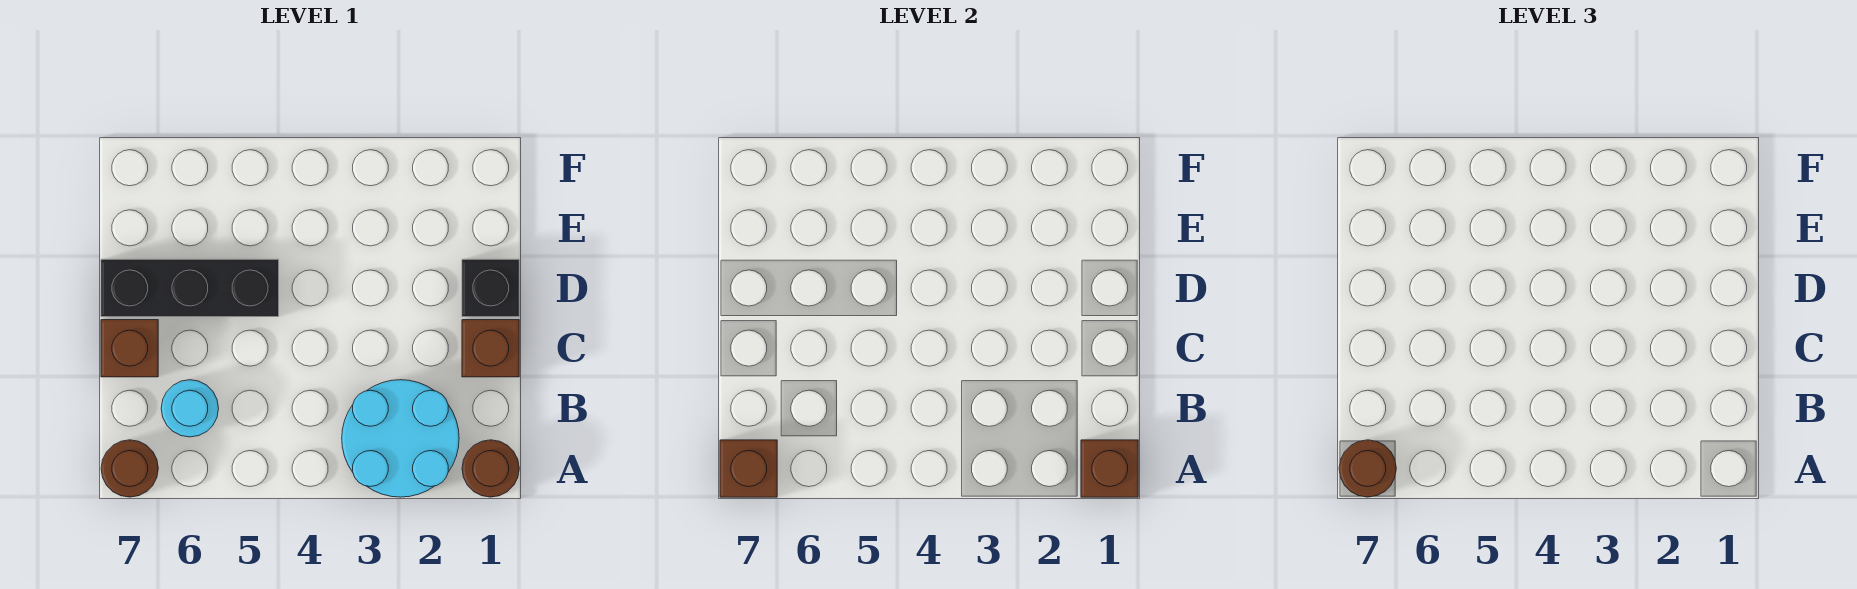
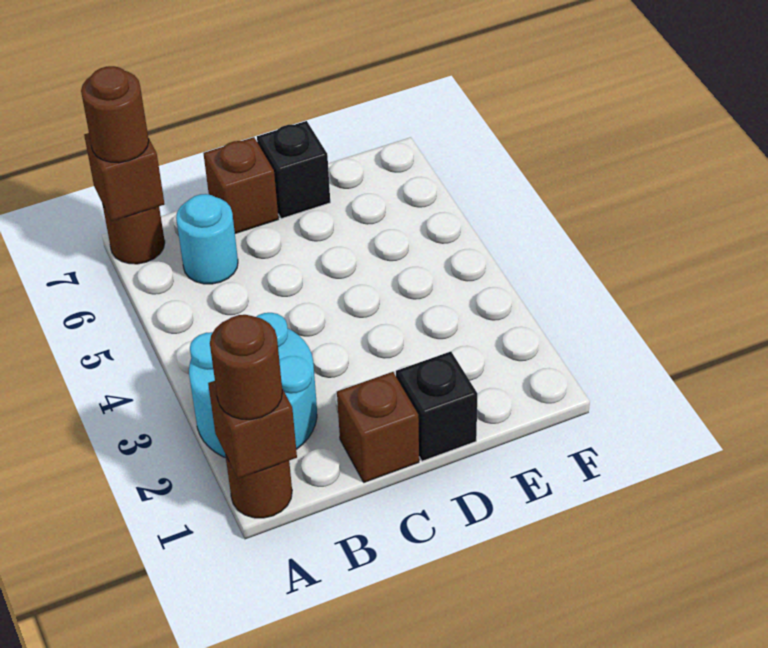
none -> brown 1x1 round brick [210,315,282,420]
black 1x3 brick [101,259,279,317] -> black 1x1 brick [257,121,330,219]

